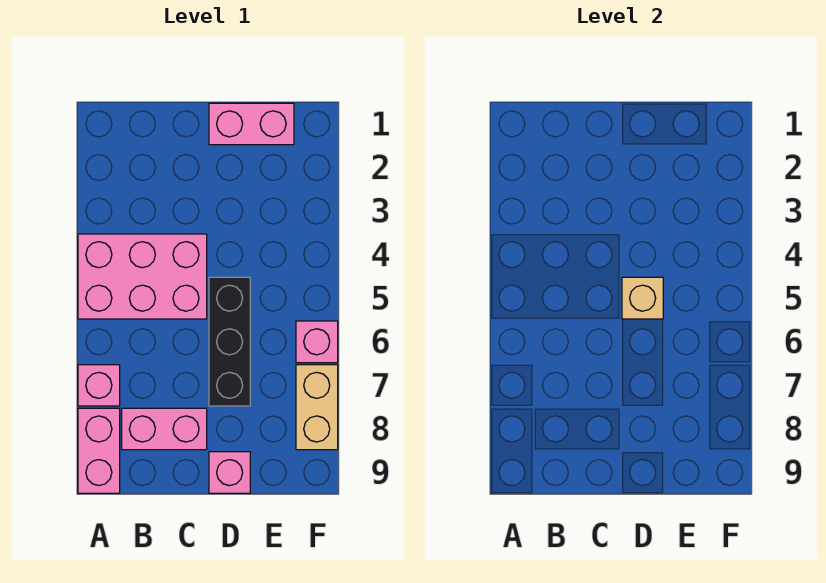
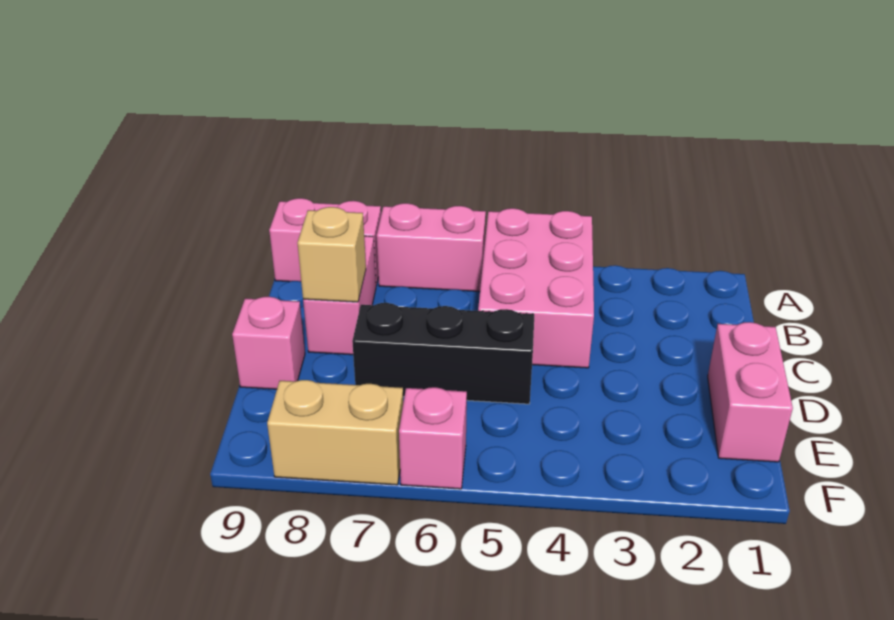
pink 1x1 brick [78,365,120,406] -> pink 1x2 brick [377,203,486,291]
tan 1x1 brick [622,277,663,319] -> tan 1x1 brick moved to [297,207,366,302]

